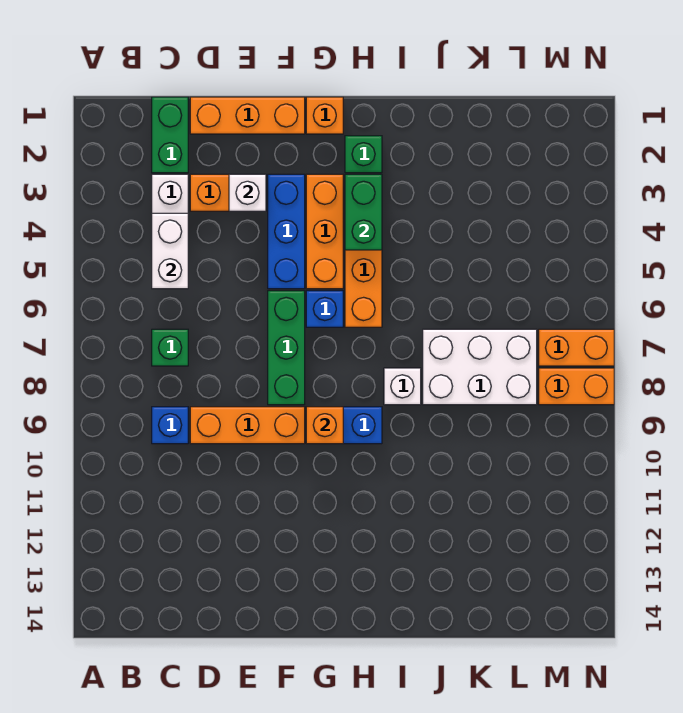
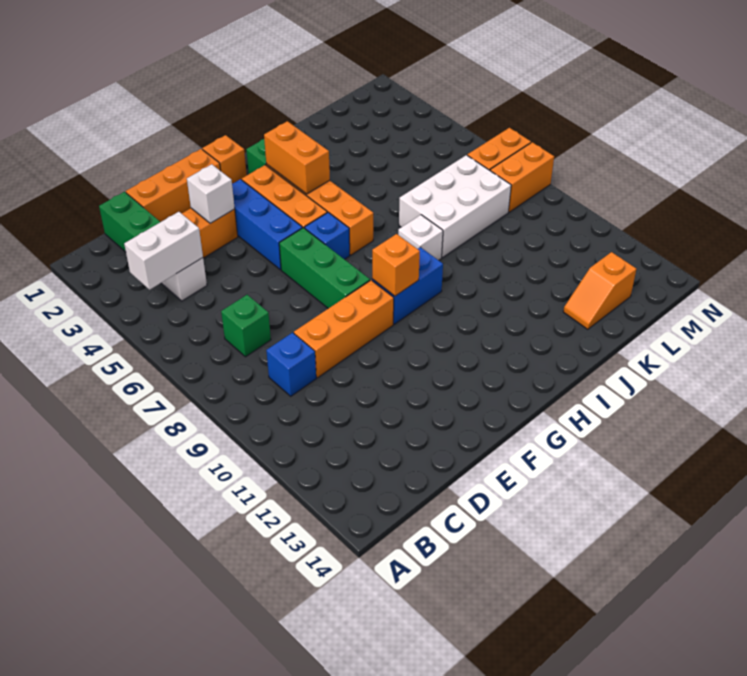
white 1x2 brick [152,213,188,289] -> white 1x2 brick turned to [124,212,203,290]
green 1x2 brick [345,174,382,250] -> orange 1x2 brick [264,121,330,194]
none -> orange 1x2 slope [563,252,636,329]

